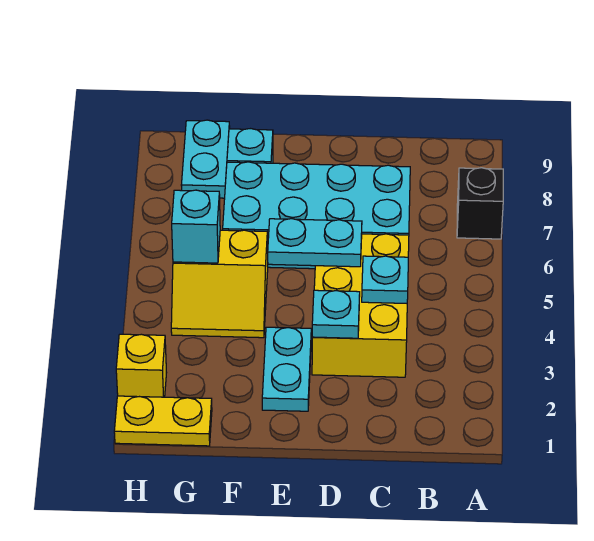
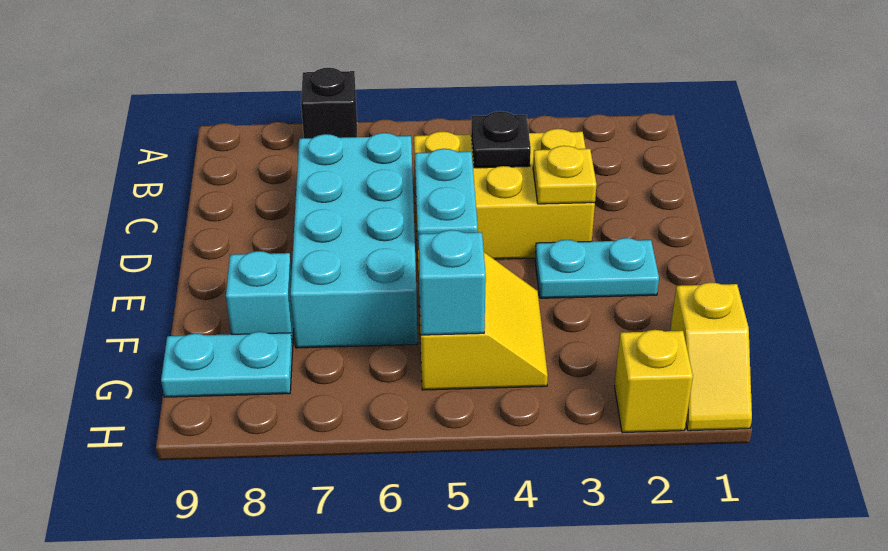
cyan 1x1 plate [362,256,408,303] -> black 1x1 plate [471,111,531,168]
cyan 1x1 plate [312,290,360,338] -> yellow 1x1 plate [533,146,597,204]
yellow 1x2 plate [114,396,212,446] -> yellow 1x2 slope [670,282,752,431]

